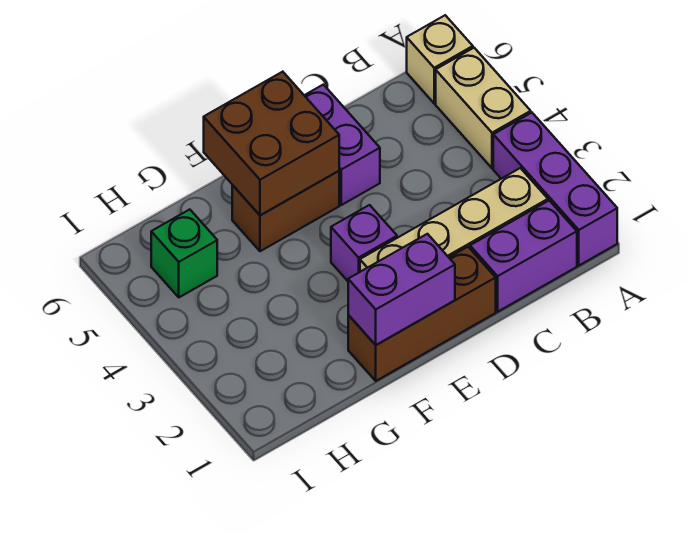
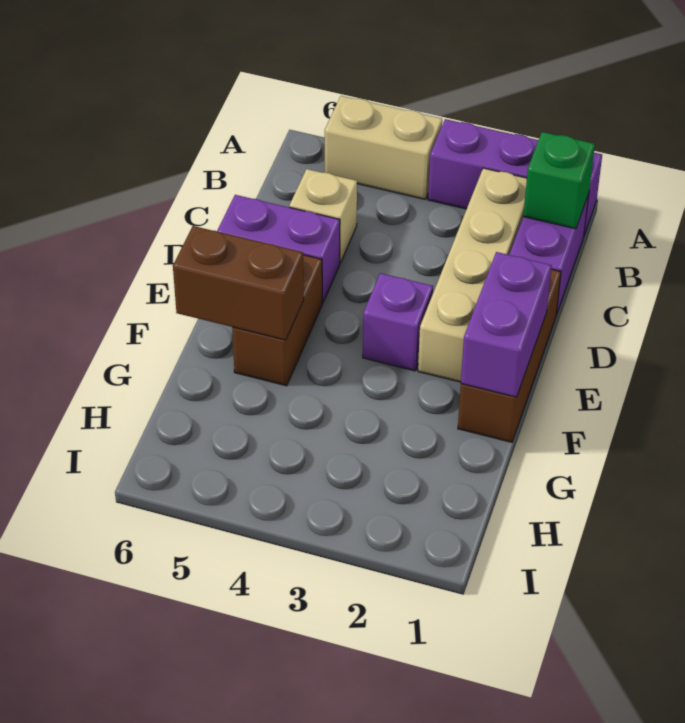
tan 1x1 brick [407,15,473,103] -> tan 1x1 brick moved to [289,169,357,263]
brown 2x2 brick [204,72,339,215] -> brown 1x2 brick [173,226,304,340]
green 1x1 brick [151,209,217,297] -> green 1x1 brick moved to [523,132,595,229]

